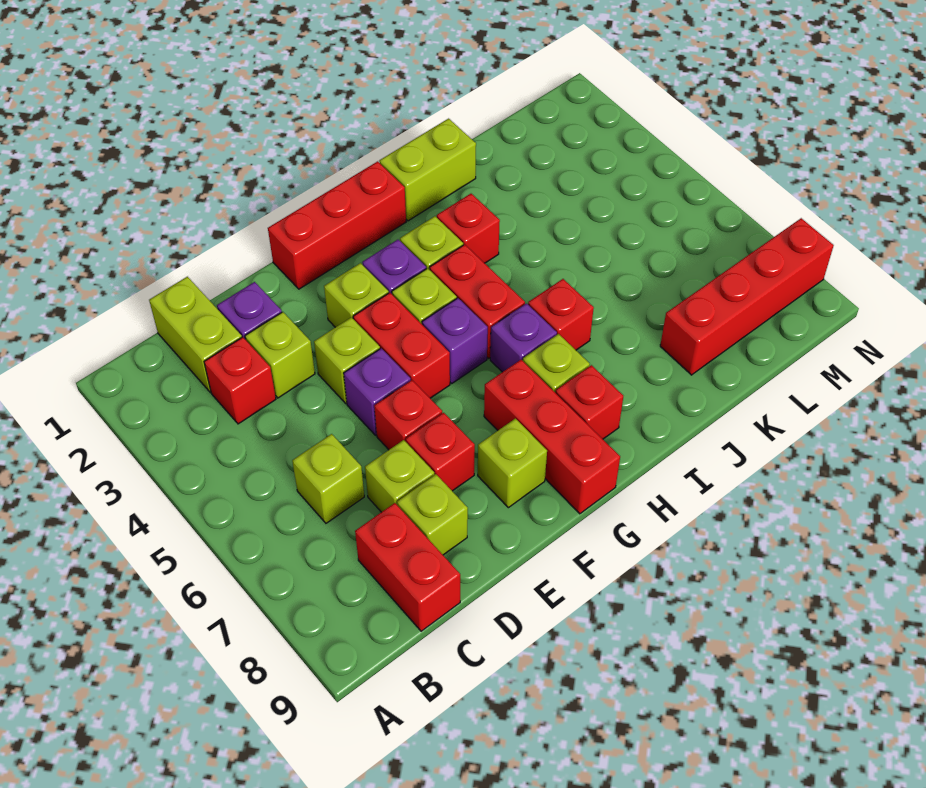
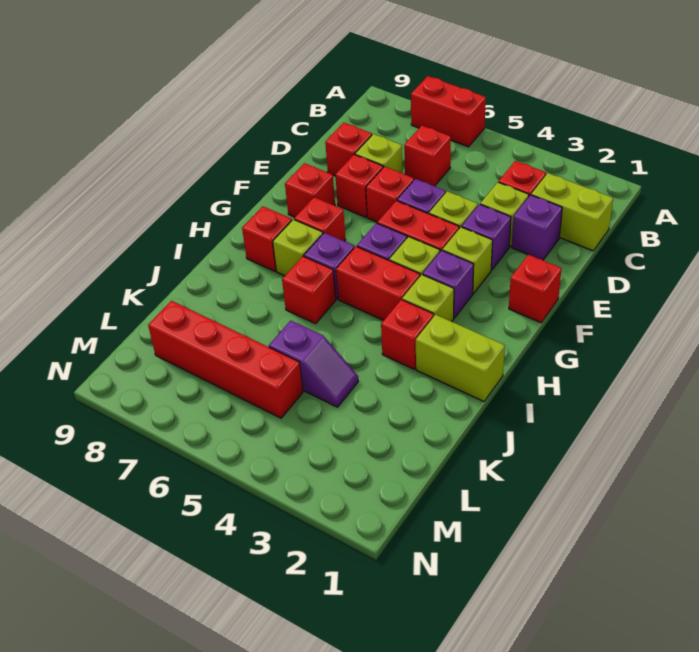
lime 1x1 brick [292,434,364,523] -> red 1x1 brick [404,126,451,186]
red 1x2 brick [355,503,460,631] -> red 1x2 brick moved to [411,76,486,147]
lime 1x1 brick [397,474,468,555] -> red 1x1 brick [325,123,372,176]
none -> purple 1x1 brick [462,204,511,270]
red 1x3 brick [268,161,406,289] -> red 1x1 brick [509,255,562,323]
lime 1x1 brick [478,419,547,508] -> red 1x1 brick [285,163,335,217]
red 1x3 brick [484,360,620,514] -> red 1x1 brick [294,197,346,241]
lime 1x2 brick [379,119,476,221] -> lime 1x2 brick turned to [416,315,505,401]
none -> purple 1x2 slope [269,321,358,407]
red 1x4 brick [660,218,834,375] -> red 1x4 brick turned to [148,301,303,418]

